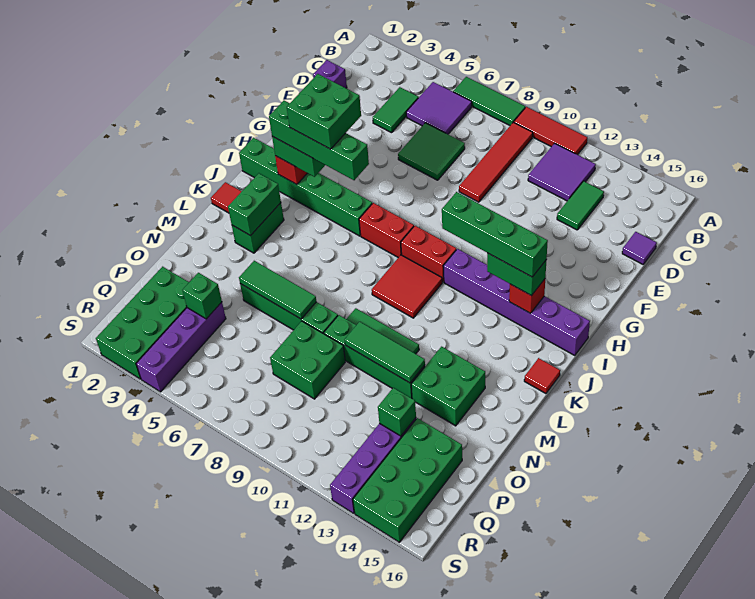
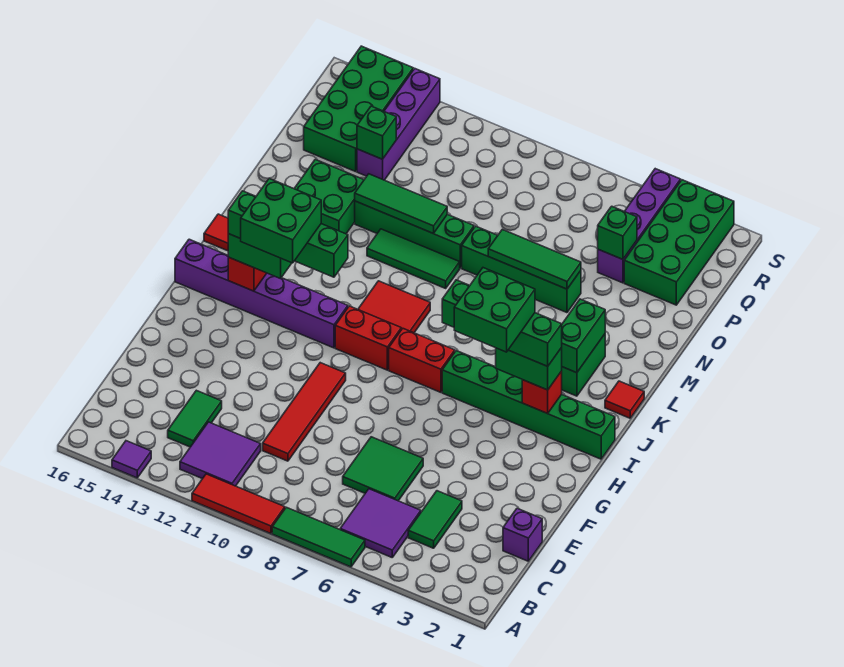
red 1x4 tile [459,122,533,202] -> red 1x4 tile moved to [263,363,346,461]
purple 1x1 tile [622,232,657,264] -> purple 1x1 tile moved to [112,441,151,478]
green 2x2 brick [270,321,345,399] -> green 2x2 brick moved to [241,179,321,263]

